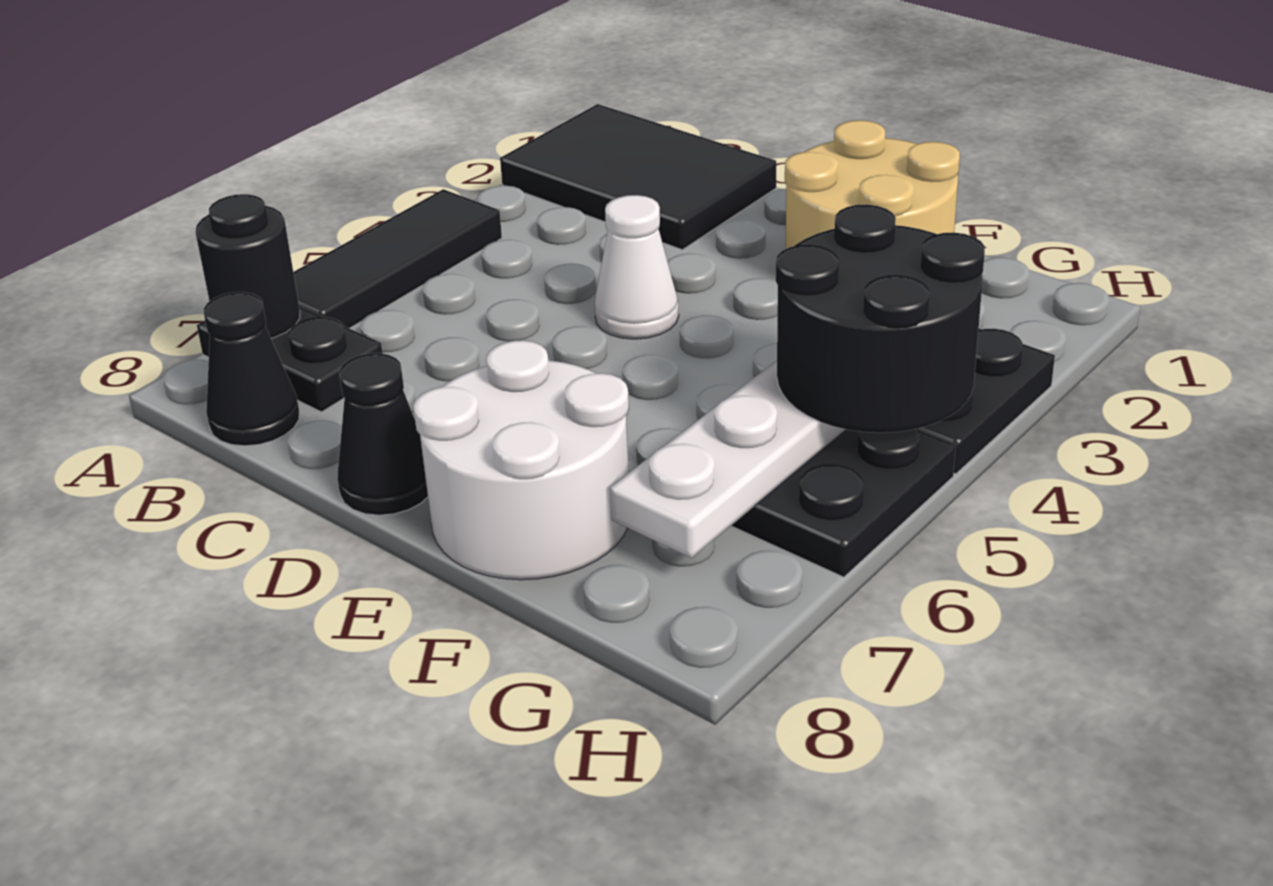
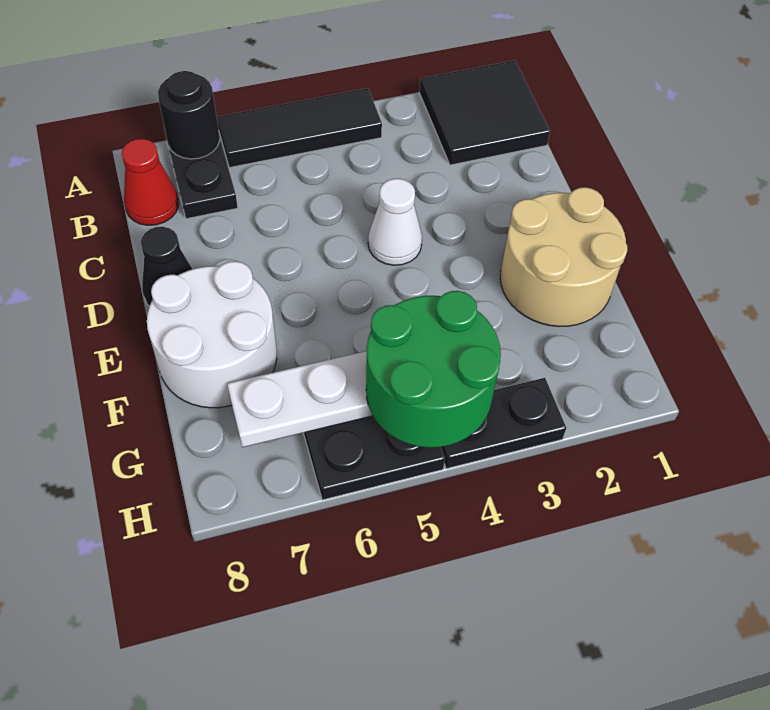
black 2x3 tile [500,104,776,250] -> black 2x2 tile [419,60,550,165]
black 1x1 cone [204,292,299,446] -> red 1x1 cone [122,139,179,225]
black 2x2 round brick [776,204,985,433] -> green 2x2 round brick [366,291,501,448]

